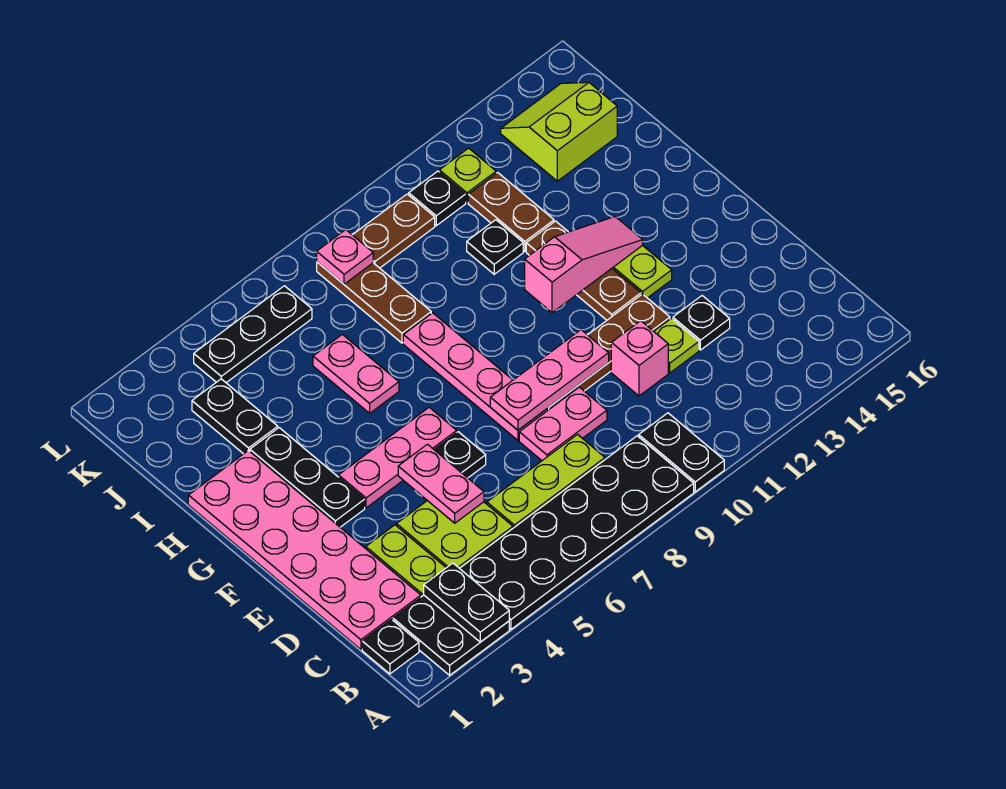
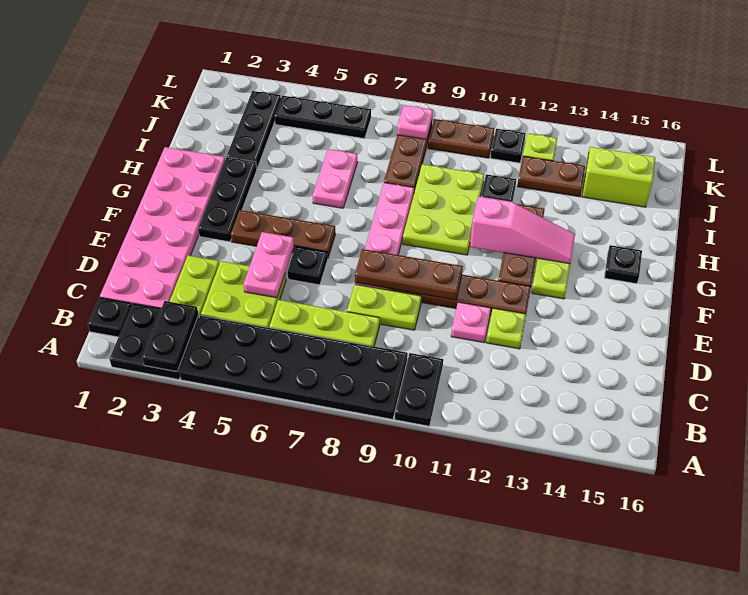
pink 1x2 plate [519,387,607,460] -> lime 1x2 plate [347,284,421,330]
pink 1x1 brick [611,321,668,396] -> pink 1x1 plate [451,302,491,343]
black 1x1 plate [673,296,730,350] -> black 1x1 plate moved to [604,245,642,284]
pink 1x3 plate [490,330,609,430] -> brown 1x3 plate [355,249,463,300]
pink 1x3 plate [339,407,457,508] -> brown 1x3 plate [231,210,335,257]
none -> lime 2x3 plate [403,164,484,255]
black 1x2 plate [192,379,278,454] -> black 1x3 plate [227,91,281,168]
brown 1x2 plate [468,173,554,251] -> brown 1x2 plate turned to [517,156,585,197]

